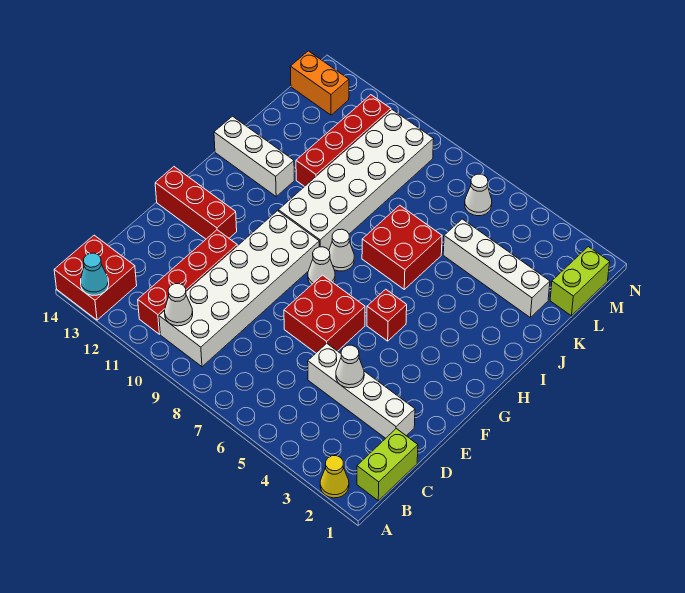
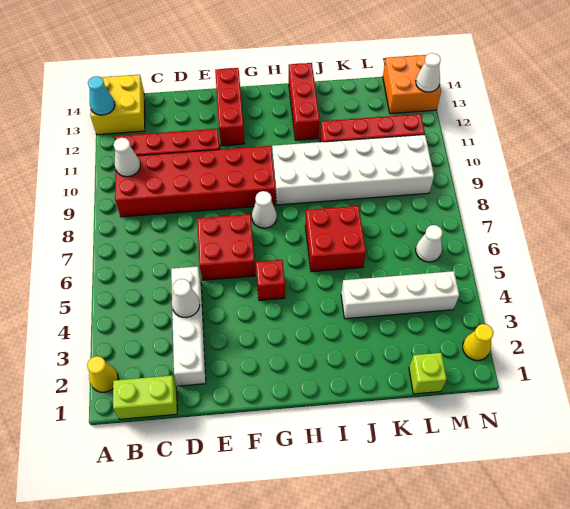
red 2x2 brick [54,235,137,320] -> yellow 2x2 brick [90,75,145,135]
white 2x6 brick [159,211,319,367] -> red 2x6 brick [115,146,276,217]
white 1x1 cone [329,229,354,271] -> white 1x1 cone moved to [416,53,441,92]
white 1x3 brick [214,116,294,196] -> red 1x3 brick [289,63,320,140]
white 1x4 brick [443,219,550,317] -> white 1x4 brick turned to [341,271,459,319]
lime 1x2 brick [550,247,610,316] -> lime 1x1 brick [409,353,447,394]
orange 1x2 brick [290,51,349,115] -> orange 2x2 brick [383,55,441,114]
none -> yellow 1x1 cone [463,324,493,361]

